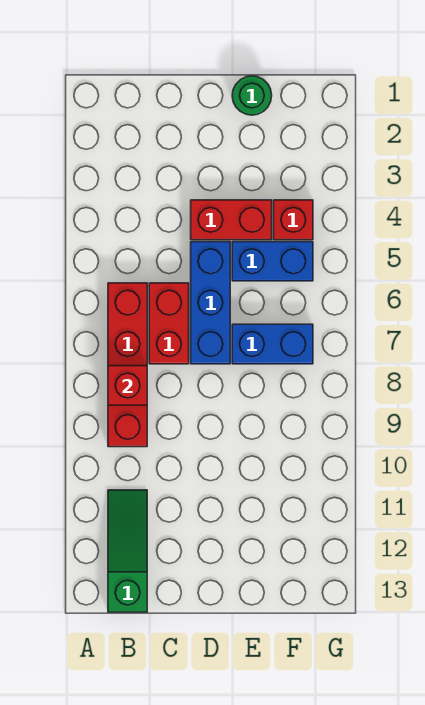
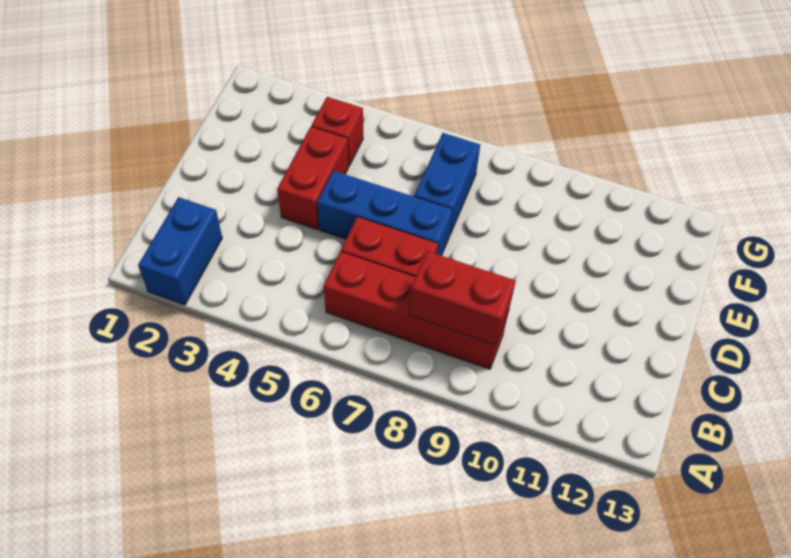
red 1x1 brick [108,366,147,405] -> red 1x2 brick [410,251,516,345]
green 1x3 slope [108,490,147,612] -> none
green 1x1 round brick [232,76,272,115] -> none
blue 1x2 brick [232,242,313,281] -> blue 1x2 brick moved to [138,197,222,305]

